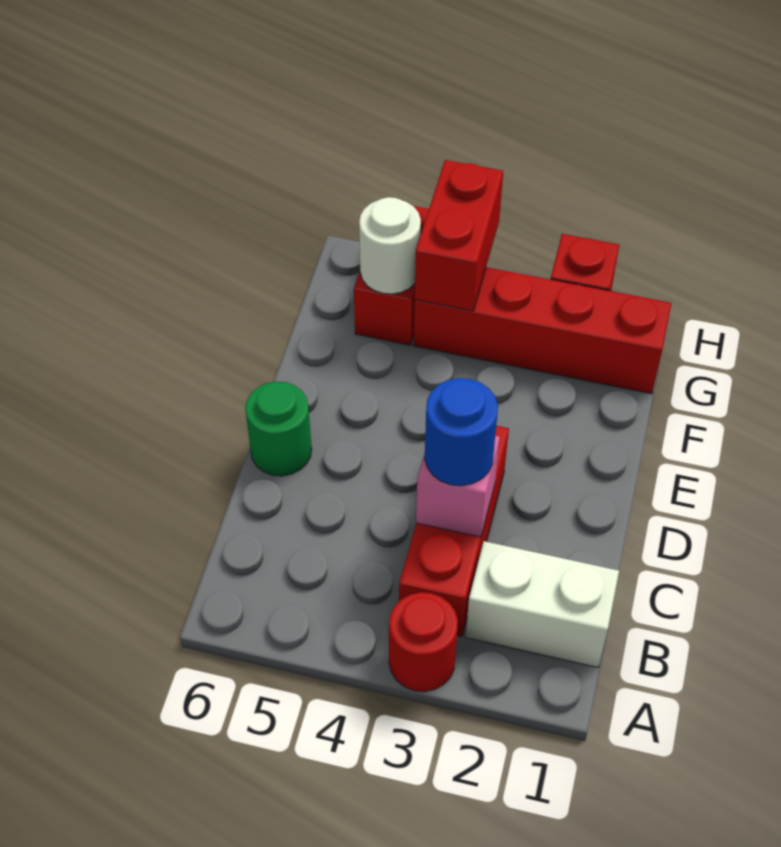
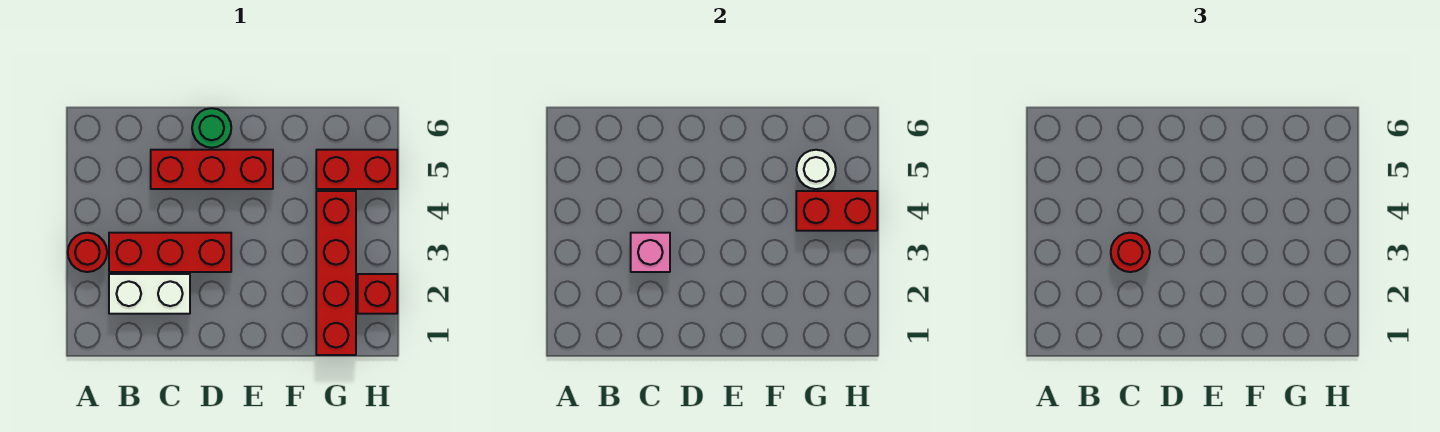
white 1x2 brick [466,541,619,668] -> white 1x2 brick turned to [109,274,190,314]
blue 1x1 round brick [425,378,498,486] -> red 1x1 round brick [1111,233,1150,272]
none -> red 1x3 brick [151,150,273,189]

